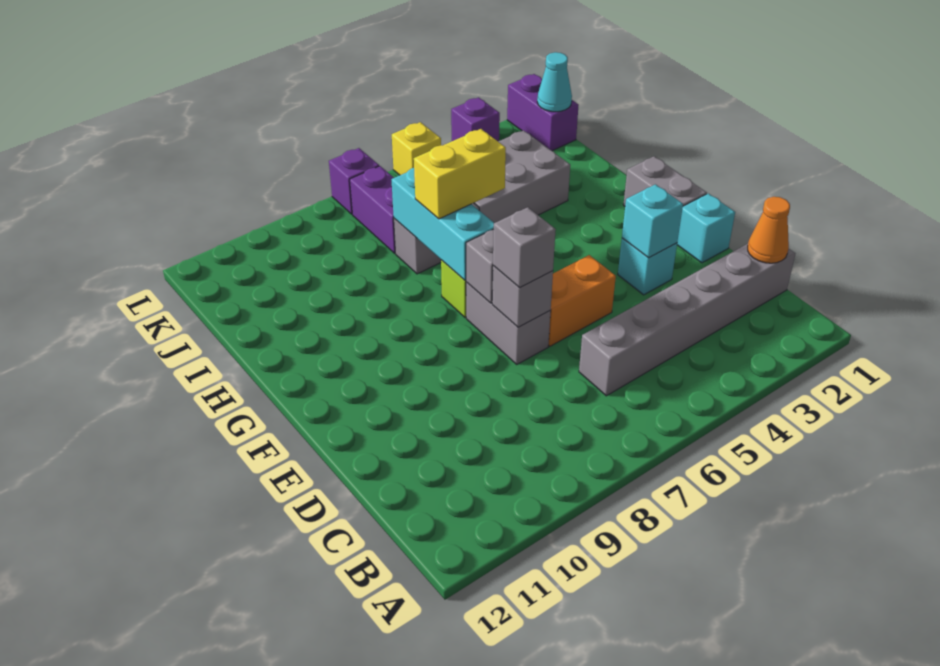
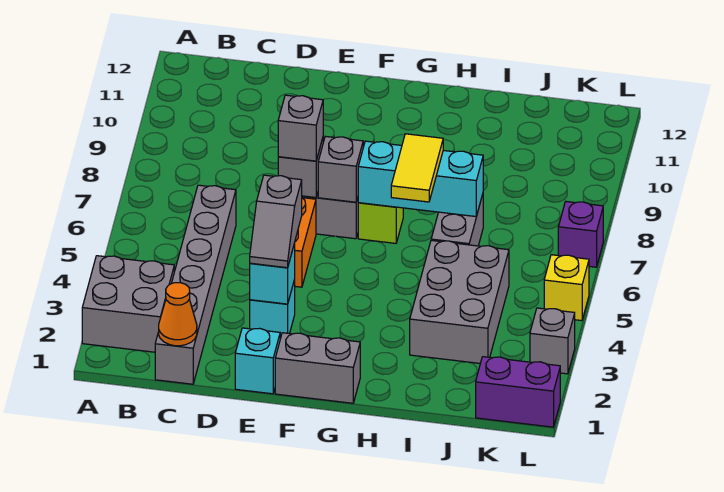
none -> grey 2x2 brick [82,256,174,352]
none -> grey 1x2 slope [250,175,302,268]
yellow 1x2 brick [414,129,506,219] -> yellow 1x2 tile [391,134,443,202]
purple 1x2 brick [350,166,395,253] -> none
cyan 1x1 cone [537,52,572,112] -> none
purple 1x1 brick [451,97,500,141] -> grey 1x1 brick [530,308,575,374]

